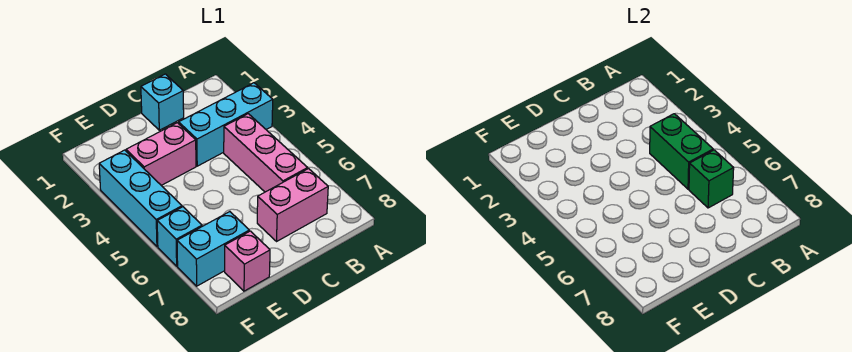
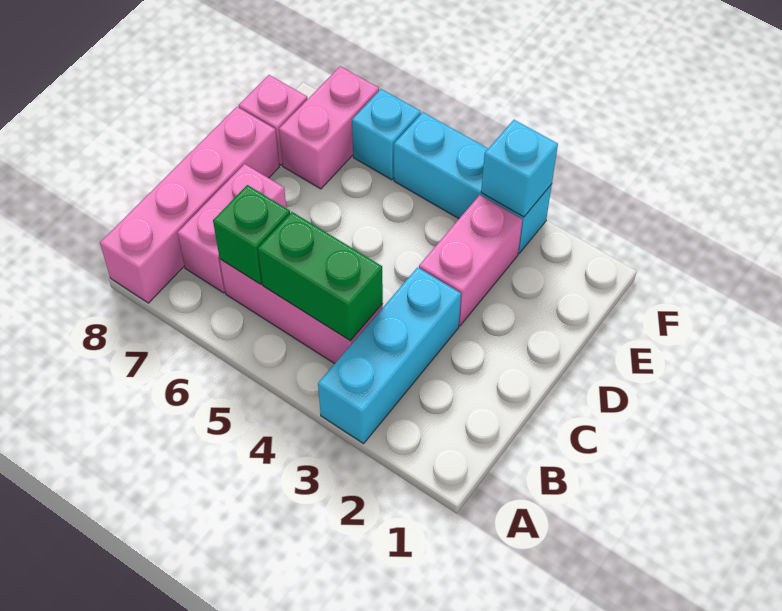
none -> pink 1x4 brick [100,107,279,303]
cyan 1x1 brick [141,74,184,130] -> cyan 1x1 brick moved to [481,120,558,217]
cyan 1x2 brick [177,212,249,286] -> pink 1x2 brick [279,66,379,189]

